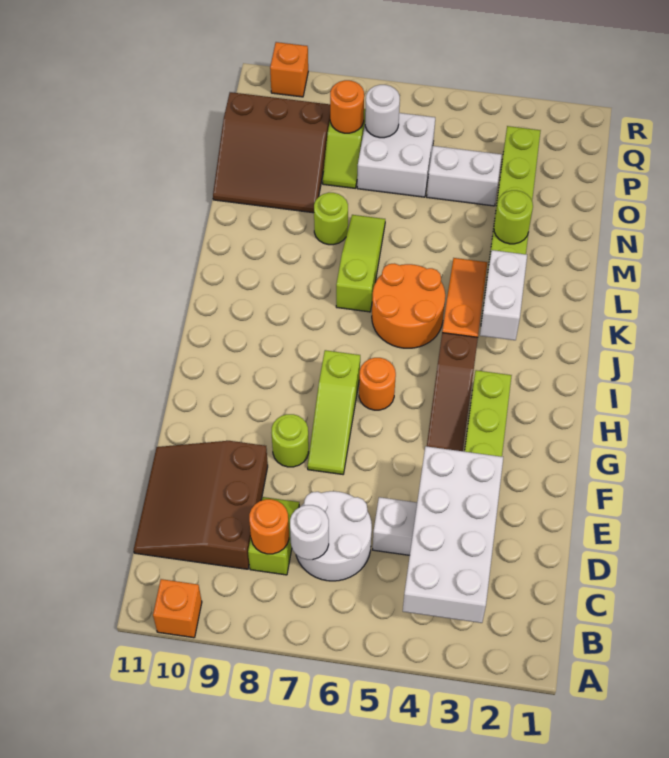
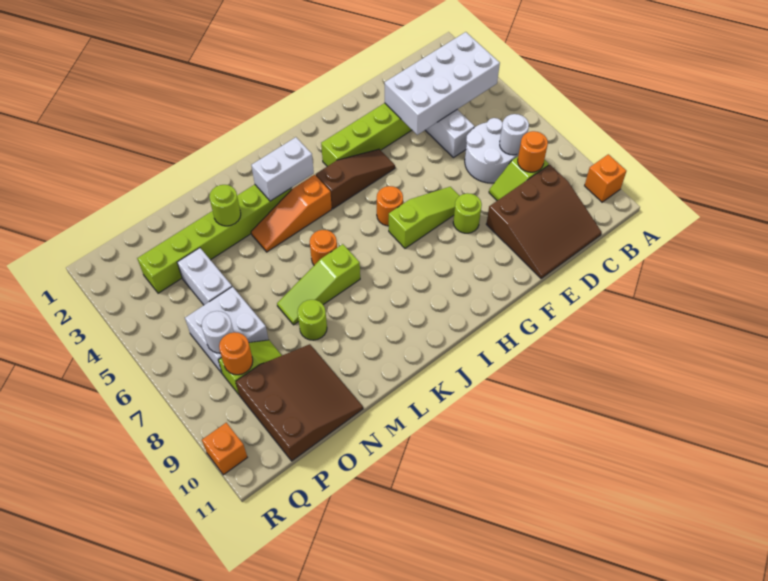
orange 2x2 round brick [372,264,445,348] -> orange 1x1 round brick [310,230,337,265]

